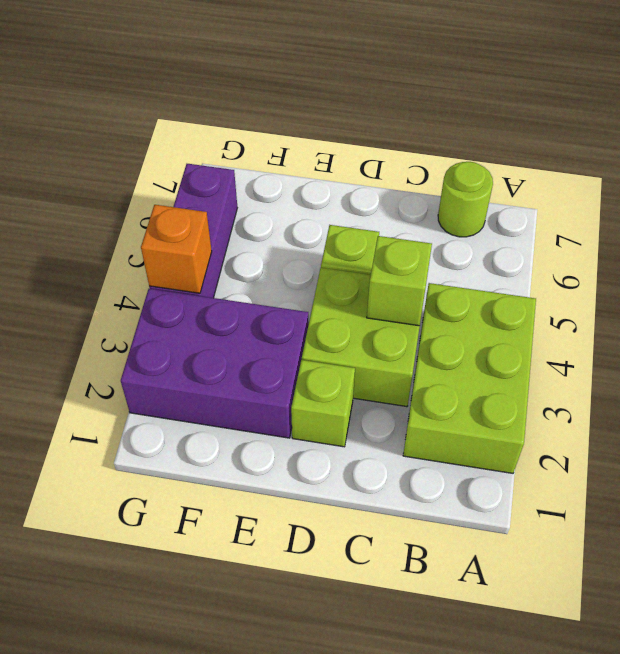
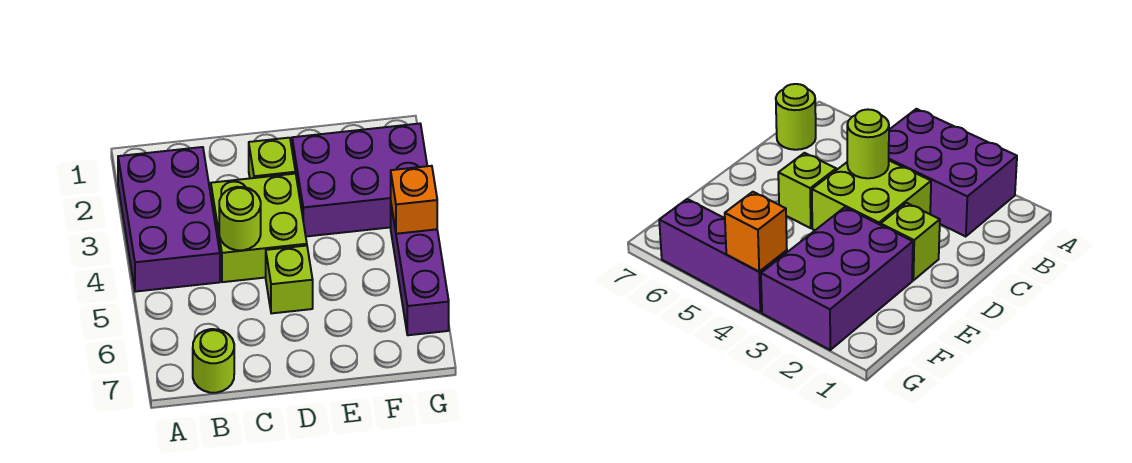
lime 2x3 brick [403,283,536,473] -> purple 2x3 brick [118,147,220,292]
lime 1x1 brick [367,236,432,326] -> lime 1x1 round brick [219,187,261,250]

